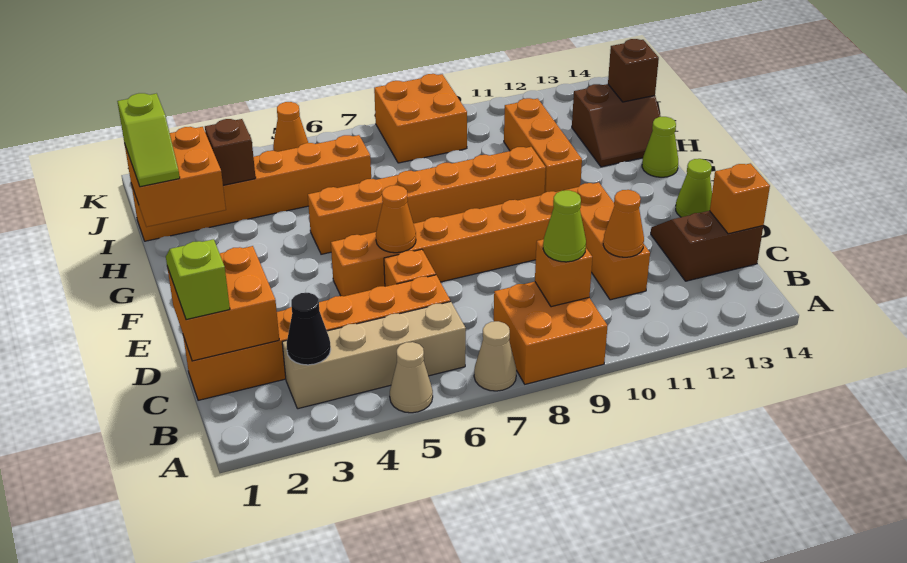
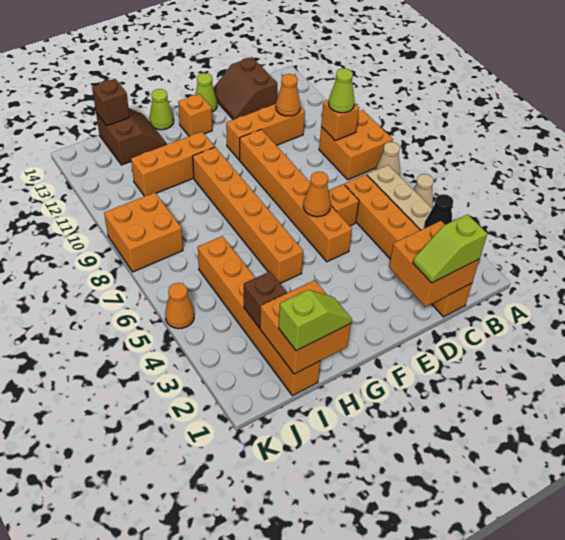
orange 1x1 brick [710,163,770,234] -> orange 1x1 brick moved to [178,94,212,136]

